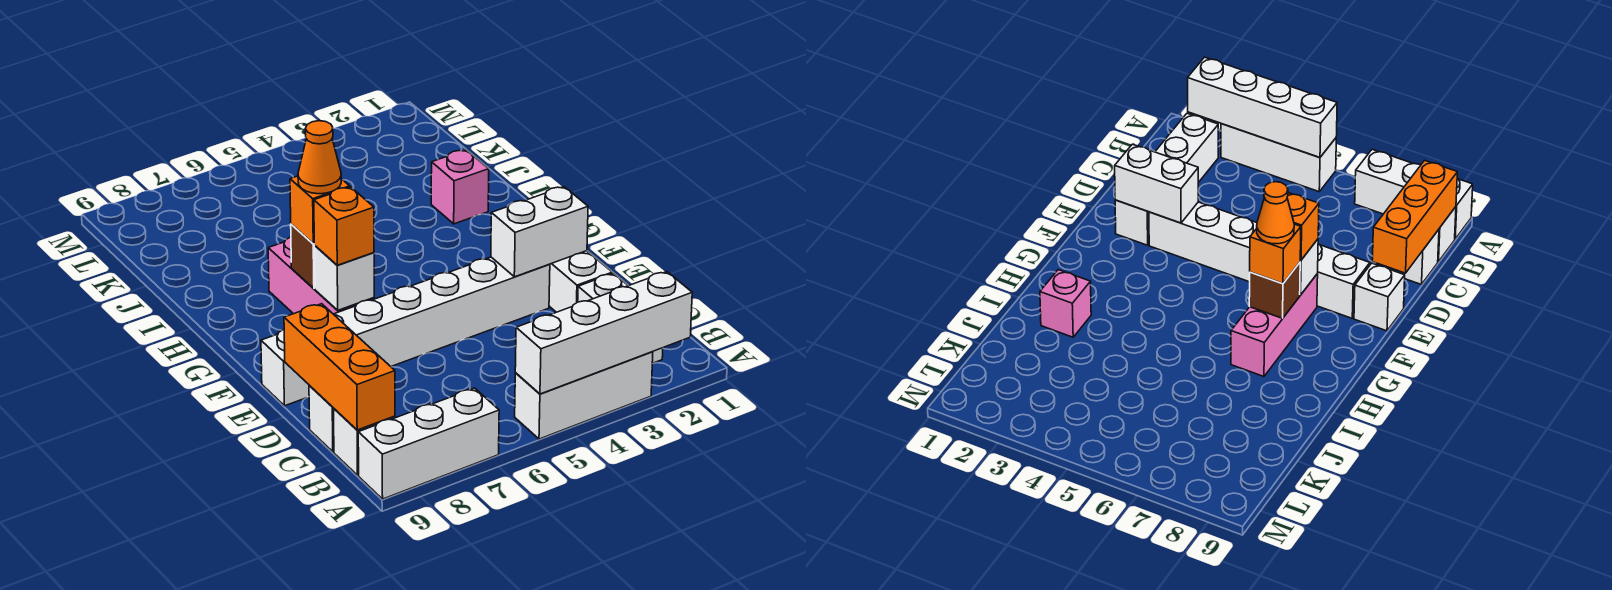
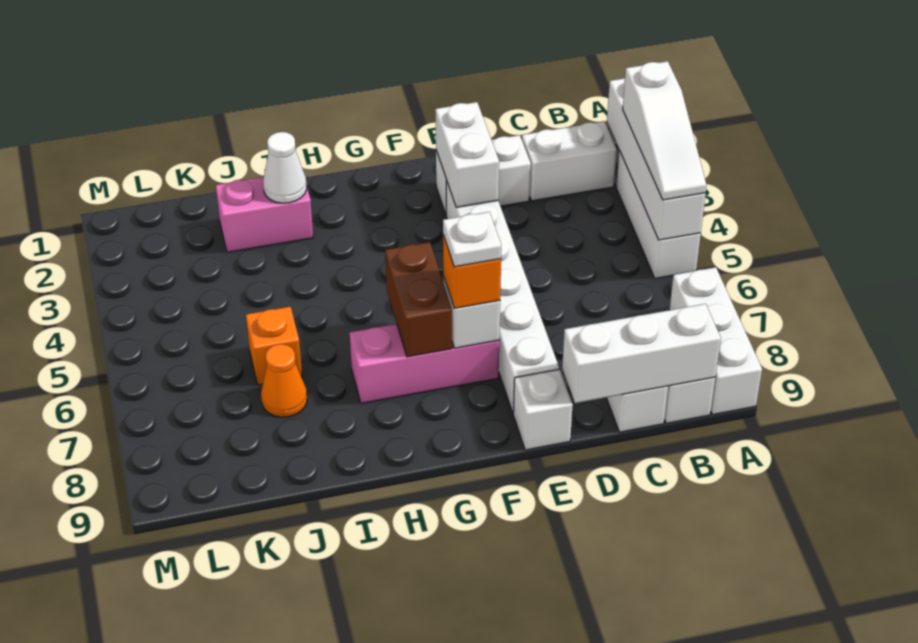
none -> white 1x3 slope [623,61,707,200]
orange 1x3 brick [284,304,395,430] -> white 1x3 brick [562,304,721,403]
none -> white 1x1 plate [443,212,501,267]
brown 1x1 brick [291,224,315,289] -> brown 1x2 brick [385,242,452,357]
orange 1x1 brick [290,176,350,244] -> orange 1x1 brick moved to [246,307,302,385]
orange 1x1 cone [298,121,341,194] -> orange 1x1 cone moved to [261,344,307,417]
pink 1x1 brick [431,150,489,224] -> pink 1x2 brick [216,177,313,253]
none -> white 1x1 cone [263,132,307,203]

